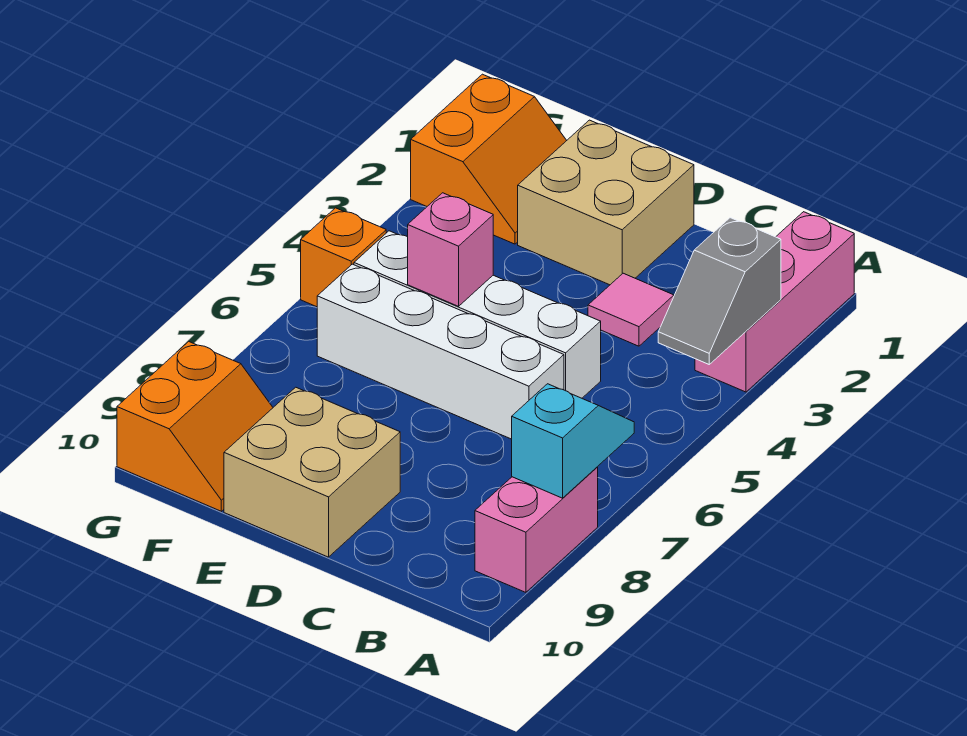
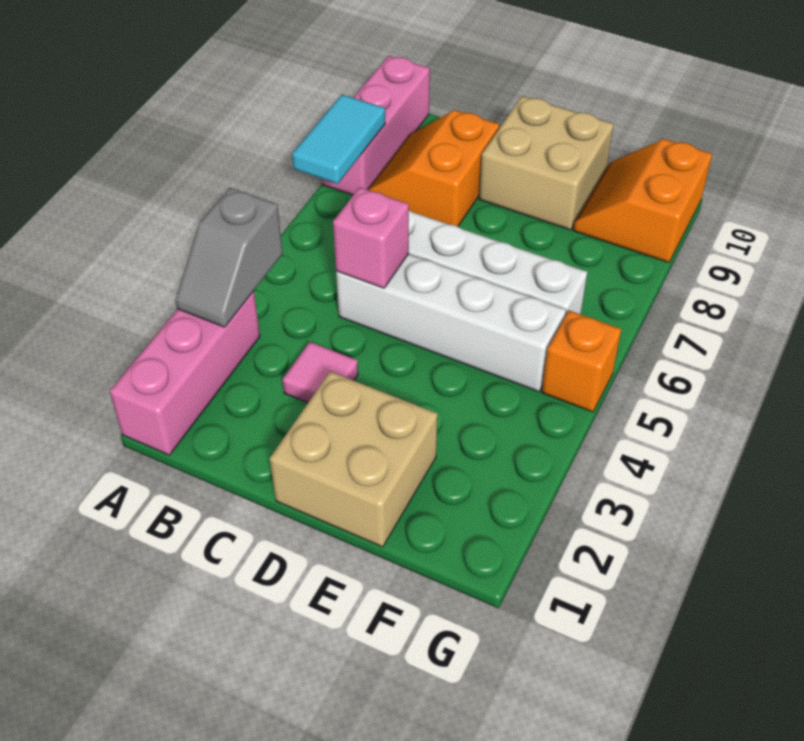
grey 1x2 slope [658,218,781,364] -> grey 1x2 slope turned to [176,188,283,327]
cyan 1x2 slope [512,384,634,498] -> cyan 1x2 tile [292,95,385,184]
pink 1x2 brick [475,467,598,592] -> pink 1x3 brick [322,56,430,195]
pink 1x1 brick [408,193,493,306] -> pink 1x1 brick moved to [333,187,409,288]
orange 2x2 slope [411,74,567,244] -> orange 2x2 slope moved to [368,110,500,226]

